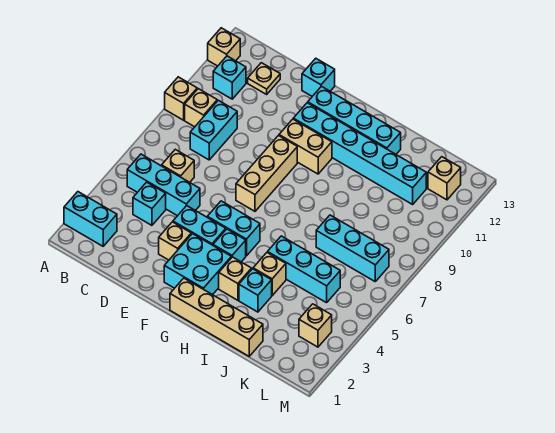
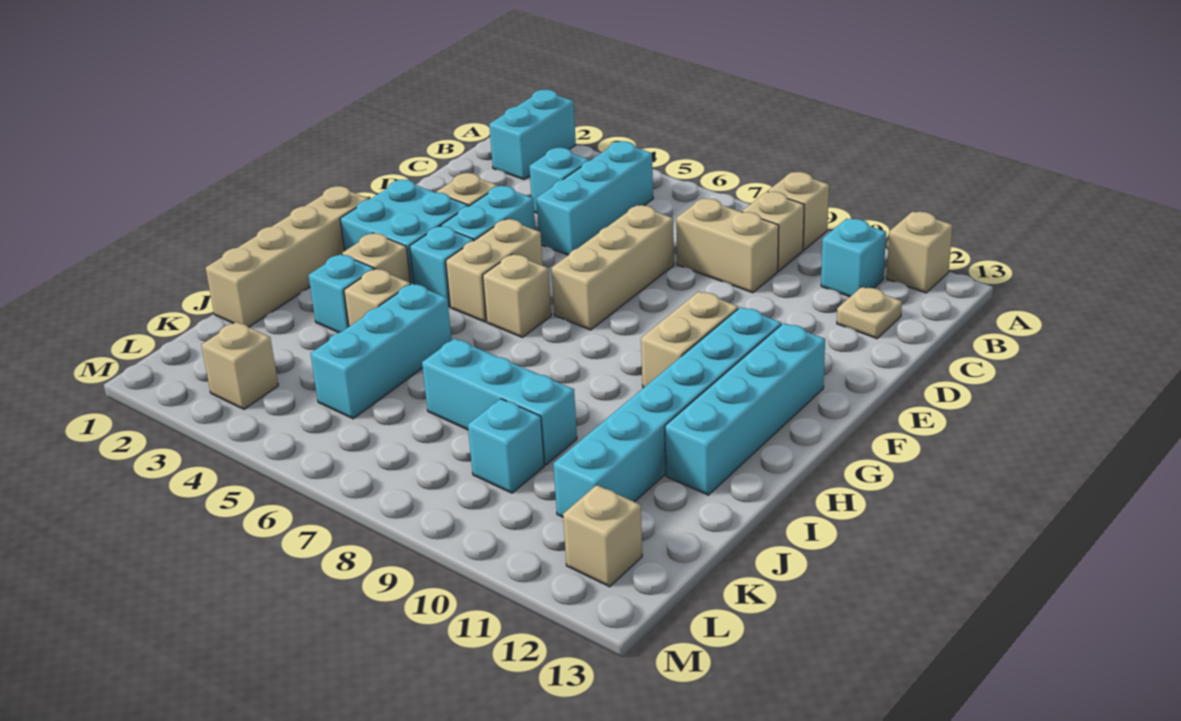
tan 1x1 brick [162,149,194,182] -> tan 1x1 brick moved to [483,254,551,337]
cyan 1x2 brick [190,100,237,160] -> tan 1x2 brick [676,199,779,293]
cyan 1x1 brick [302,58,335,96] -> cyan 1x1 brick moved to [468,399,544,493]
cyan 1x2 brick [207,201,260,256] -> tan 1x2 brick [446,219,543,322]
tan 1x3 brick [236,136,297,211] -> tan 1x3 brick turned to [552,205,674,330]
cyan 1x3 brick [316,215,389,281] -> cyan 1x3 brick turned to [422,339,577,465]

